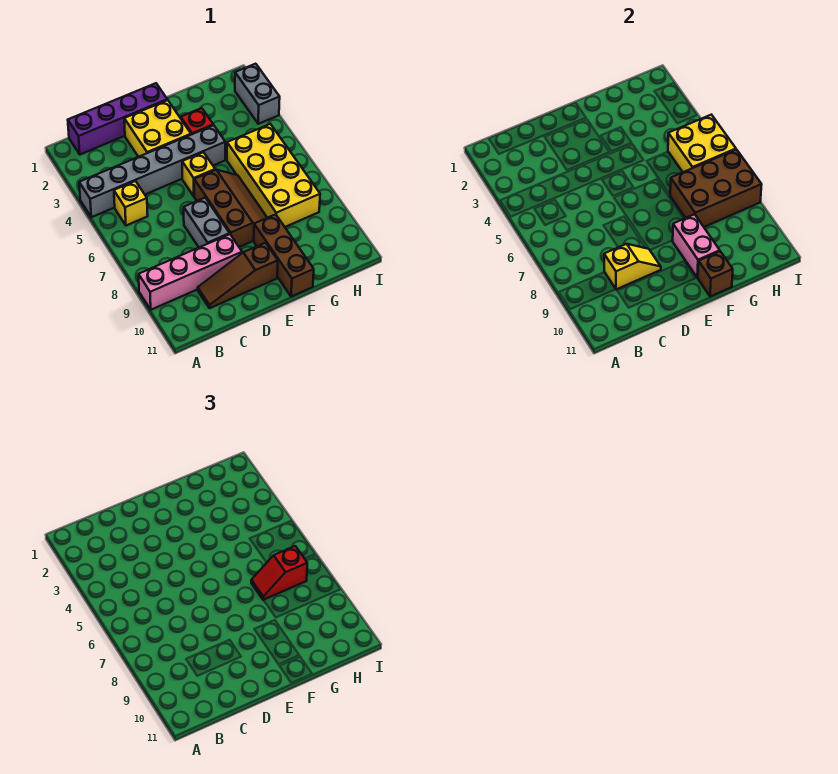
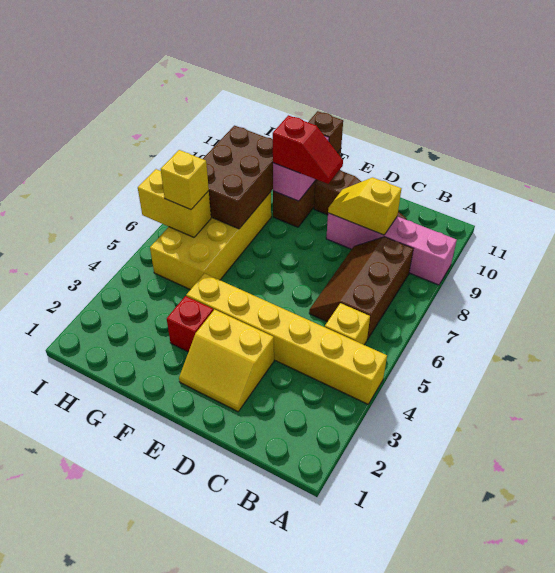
grey 1x6 brick [79,125,225,217] -> yellow 1x6 brick [186,273,387,404]
purple 1x4 brick [68,83,167,154] -> none
yellow 2x2 brick [124,100,191,157] -> yellow 2x2 slope [179,310,274,412]
grey 1x2 brick [184,198,230,247] -> none
yellow 1x1 brick [182,152,215,196] -> yellow 1x1 brick moved to [161,150,209,210]
brown 2x3 slope [194,170,267,247] -> brown 2x3 slope moved to [309,237,413,340]
brown 2x3 brick [670,149,762,227] -> brown 2x3 brick turned to [203,126,273,229]
red 1x2 slope [251,546,307,600] -> red 1x2 slope moved to [273,115,343,184]
yellow 2x2 brick [668,115,736,172] -> yellow 1x2 brick [138,169,211,237]
grey 1x2 brick [235,64,280,124] -> none

